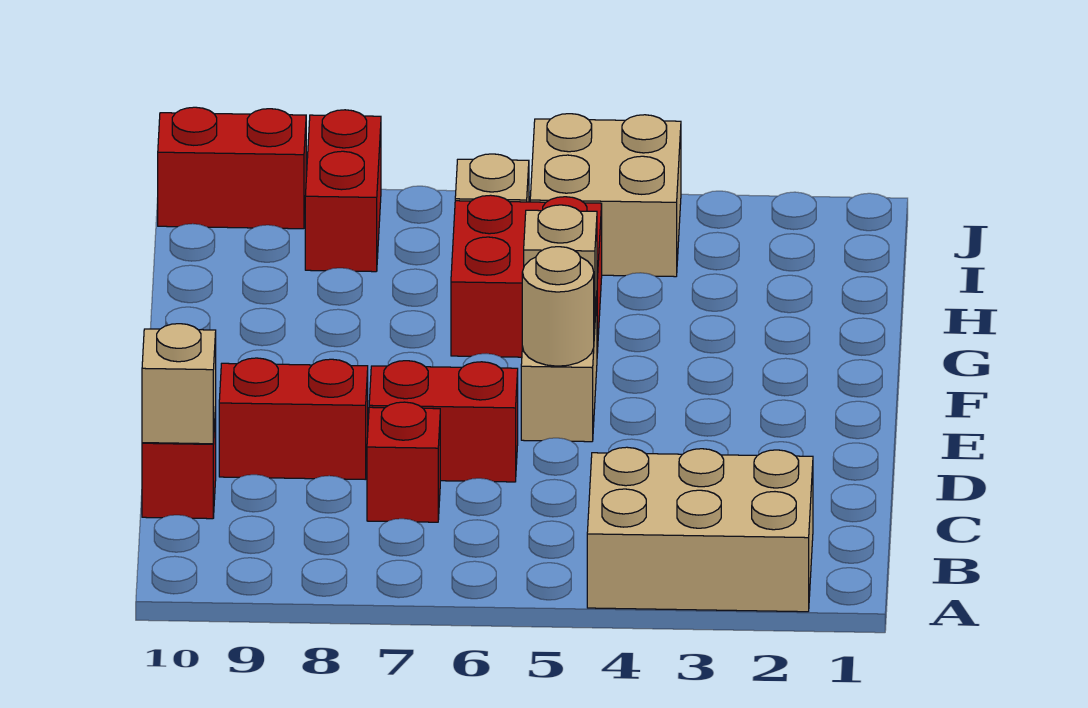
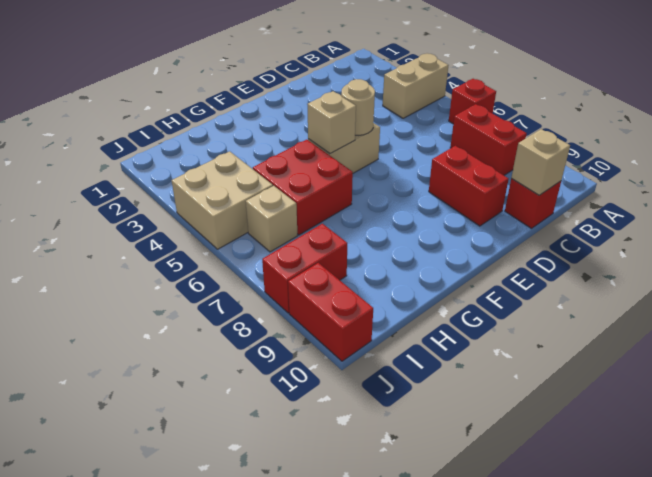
tan 2x3 brick [587,447,813,612] -> tan 1x2 brick [383,54,449,118]
red 1x1 brick [367,402,440,522] -> red 1x1 brick moved to [449,79,496,123]
red 1x2 brick [369,361,518,482] -> red 1x2 brick moved to [450,104,527,175]

